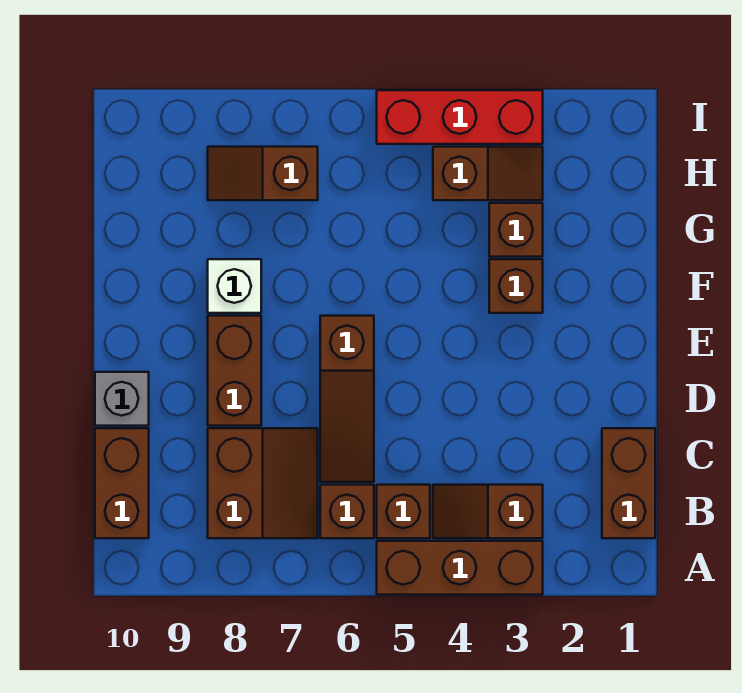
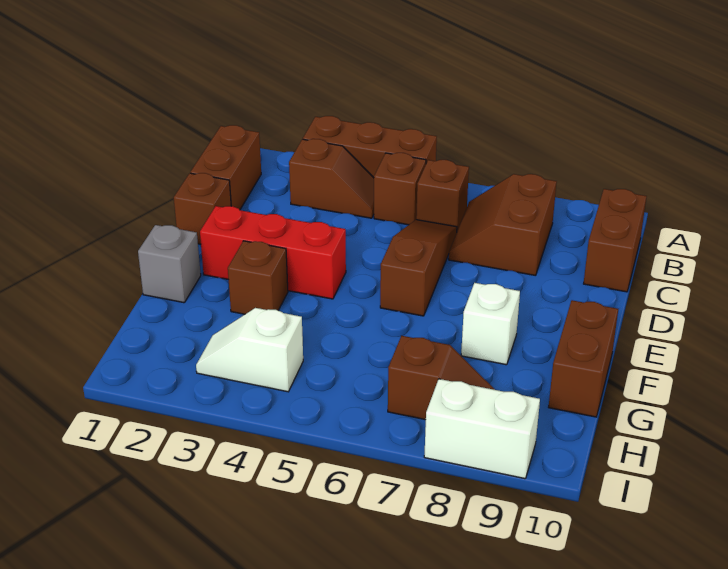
brown 1x2 brick [208,316,261,426] -> brown 1x2 brick moved to [549,300,618,417]
grey 1x1 brick [95,372,149,426] -> grey 1x1 brick moved to [138,225,201,303]
brown 1x1 brick [489,203,543,257] -> brown 1x1 brick moved to [174,173,231,244]
brown 1x2 slope [433,147,543,200] -> white 1x2 slope [196,308,303,392]
red 1x3 brick [377,90,543,144] -> red 1x3 brick moved to [200,206,346,299]
none -> white 1x2 brick [424,379,540,479]

